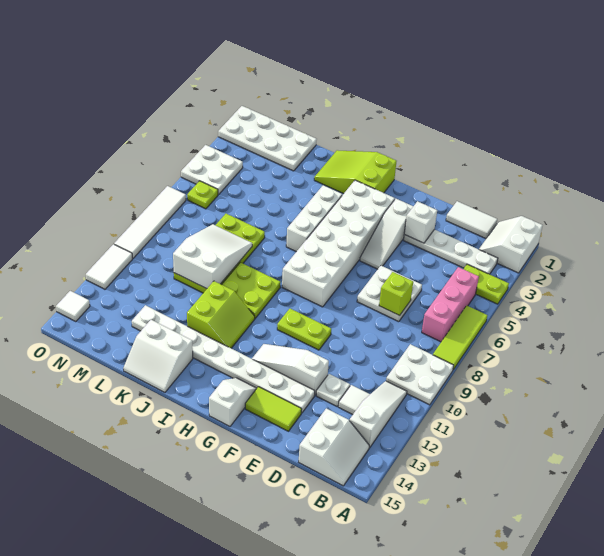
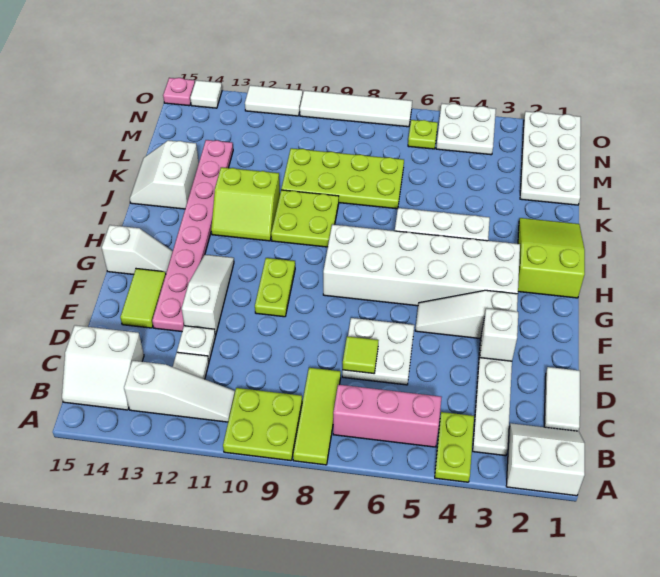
lime 1x3 tile [433,306,487,370] -> lime 1x3 tile turned to [293,368,341,465]
white 2x2 plate [386,344,454,405] -> lime 2x2 plate [223,388,302,461]
lime 1x1 brick [379,272,413,316] -> lime 1x1 tile [343,336,379,374]
white 1x8 plate [132,305,315,413] -> pink 1x8 plate [152,140,233,331]
white 2x3 slope [173,224,252,289] -> none
none -> pink 1x1 plate [163,78,195,106]

